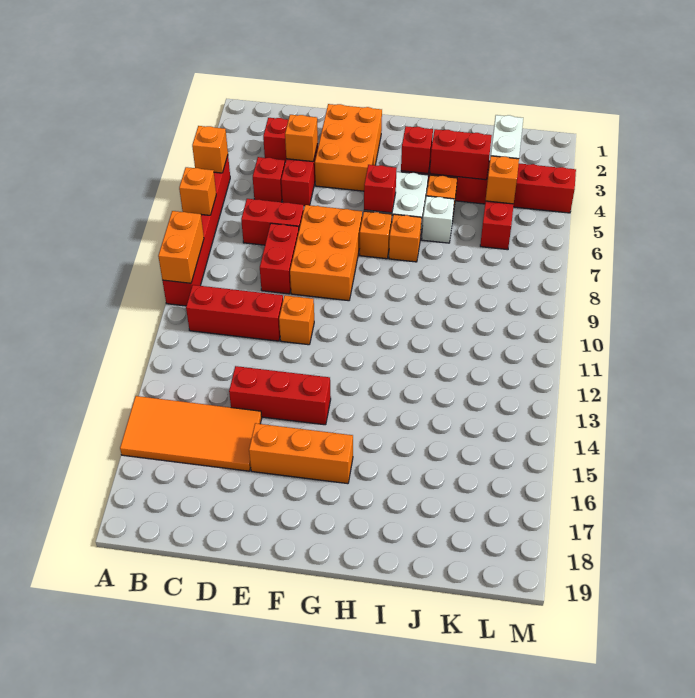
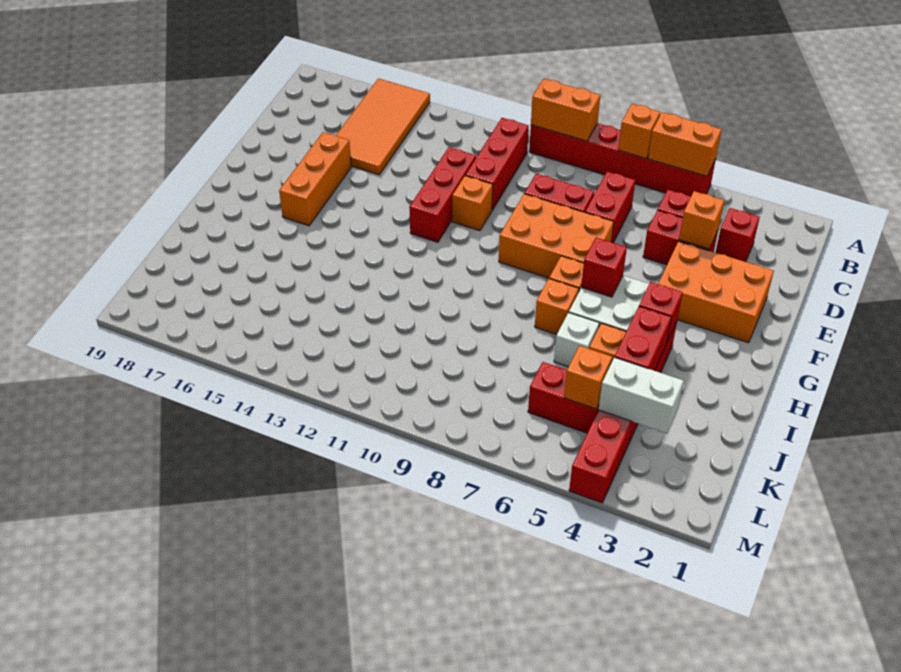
orange 1x1 brick [192,126,228,173] -> orange 1x2 brick [648,112,722,176]
red 1x3 brick [229,366,331,425] -> red 1x3 brick moved to [409,147,476,242]

